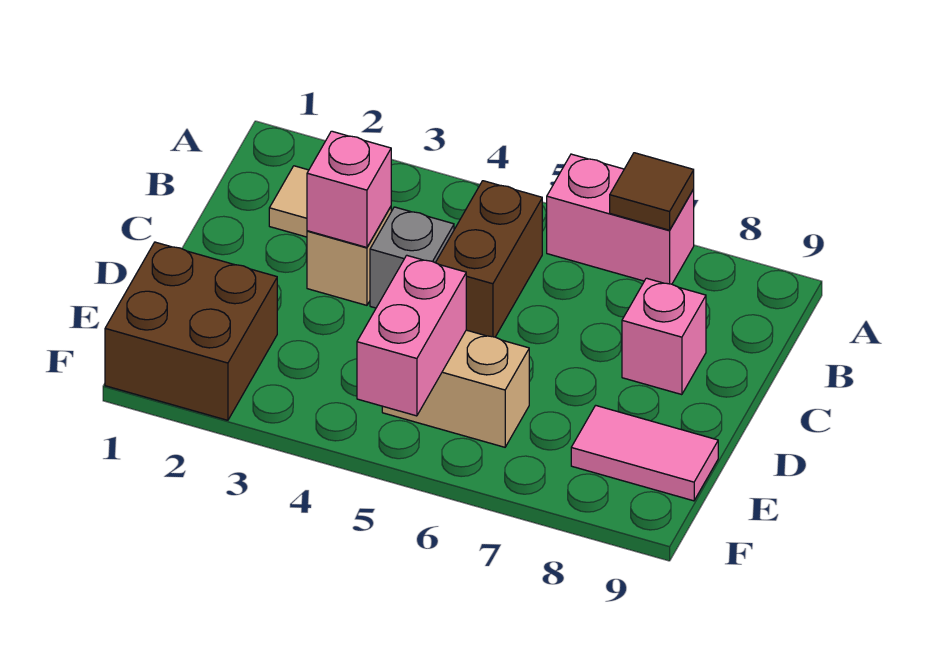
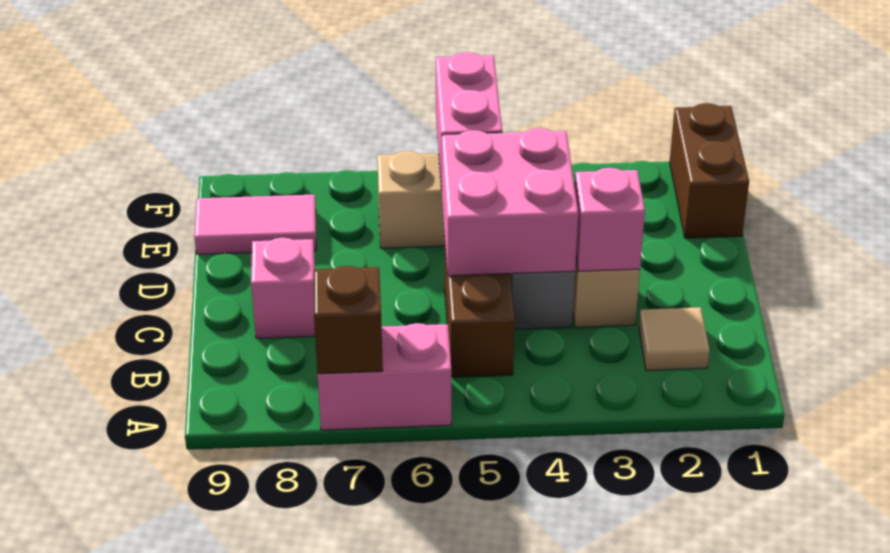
brown 1x1 tile [610,153,694,230] -> brown 1x1 brick [314,266,383,374]
none -> pink 2x2 brick [441,128,578,276]
brown 2x2 brick [105,242,277,420] -> brown 1x2 brick [670,103,749,238]

